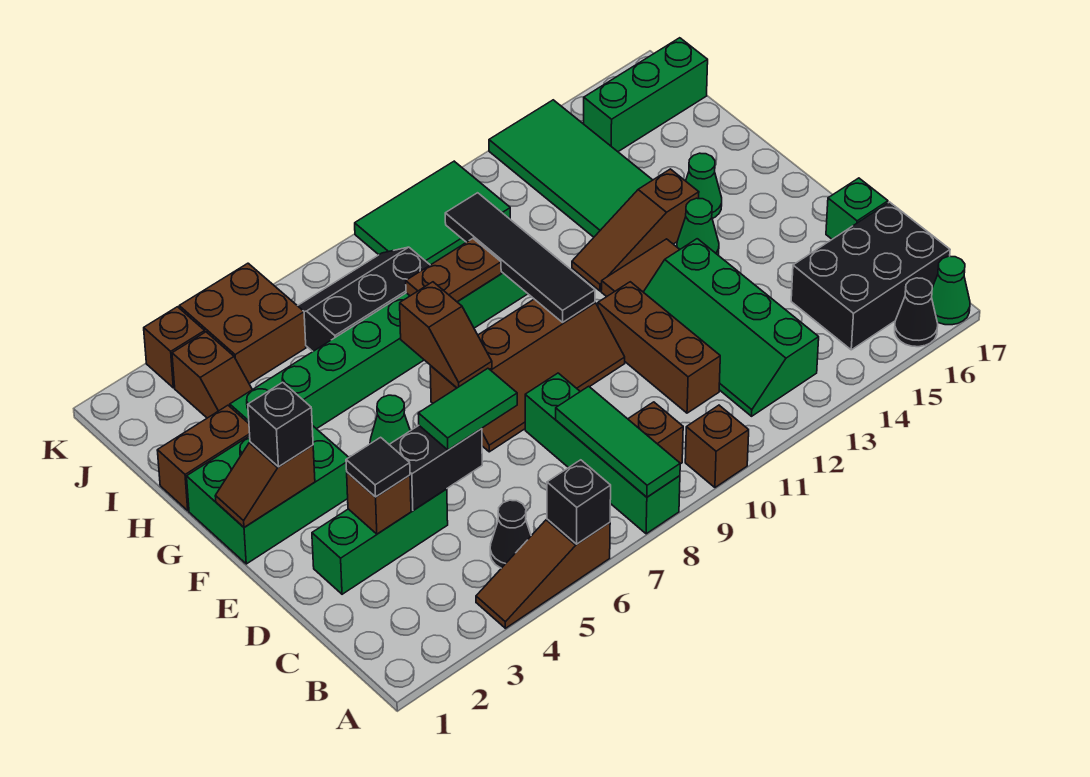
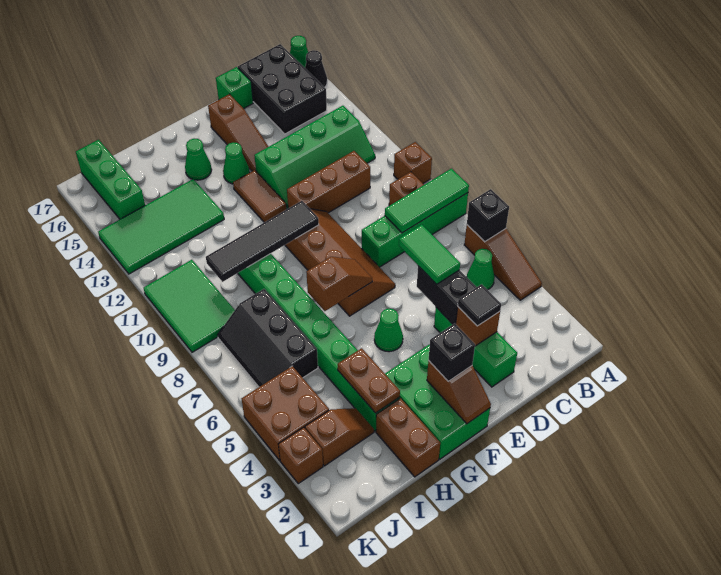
black 1x1 cone [490,500,531,568] -> green 1x1 cone [467,249,495,290]
brown 1x3 slope [572,169,699,291] -> brown 1x3 slope moved to [208,94,268,171]
brown 1x2 plate [406,239,501,302] -> brown 1x2 plate moved to [338,348,400,413]

